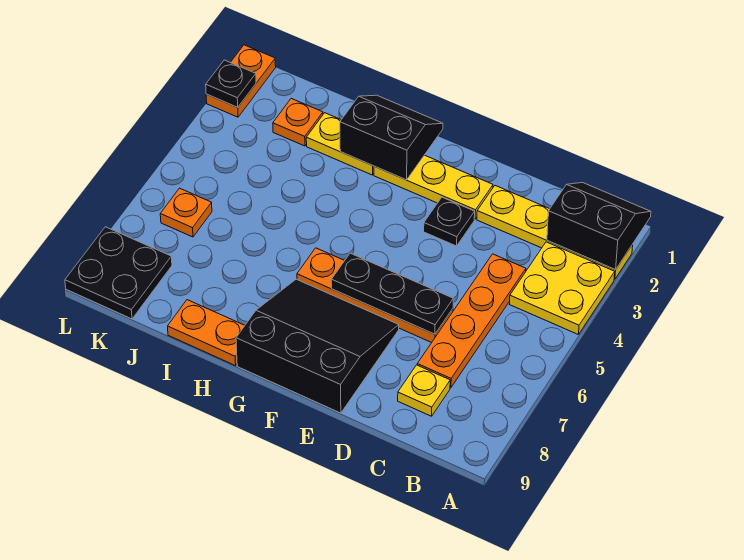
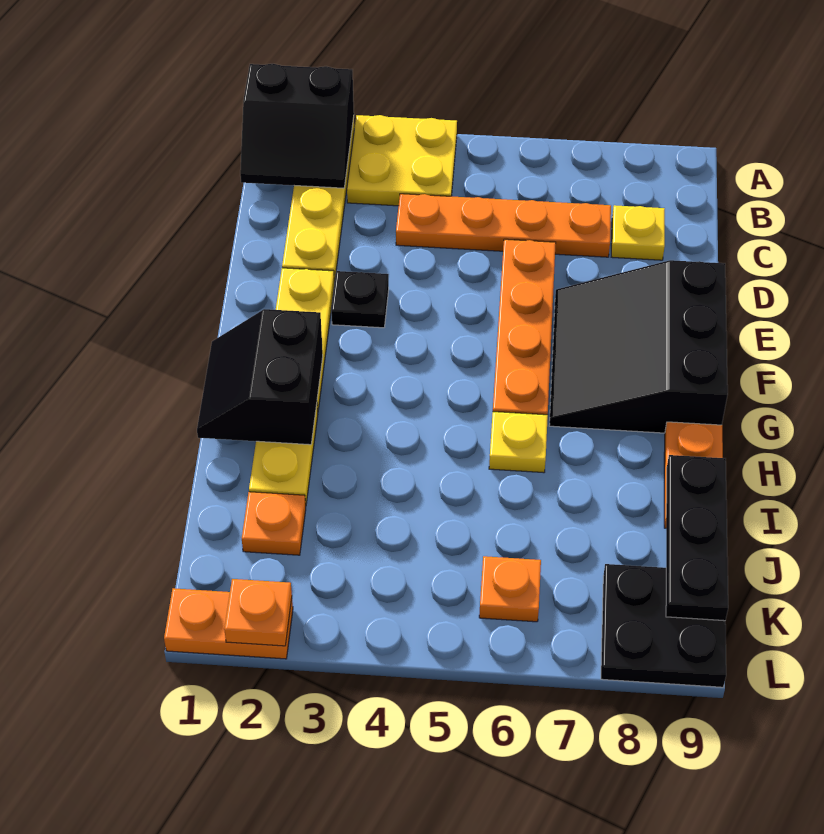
black 2x2 slope [547,183,651,270] -> black 2x2 slope turned to [240,64,354,188]
black 1x3 plate [331,253,453,334] -> black 1x3 plate moved to [666,455,728,621]
none -> yellow 1x1 plate [489,412,548,473]
black 1x1 plate [206,60,256,107] -> orange 1x1 plate [224,579,292,646]

